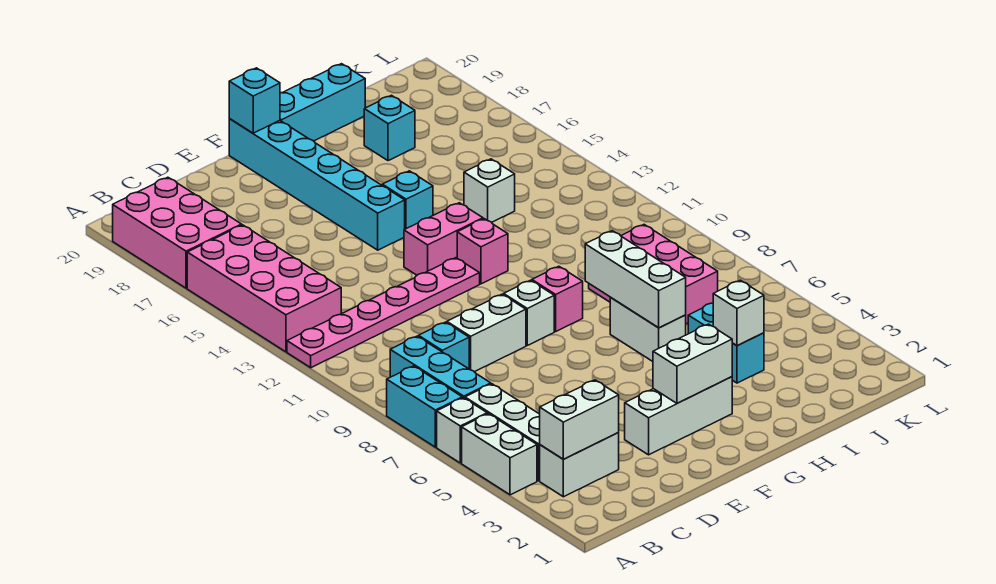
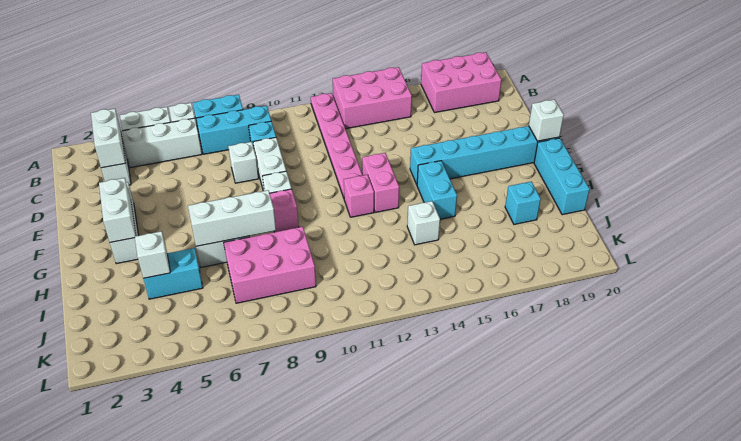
pink 2x4 brick [187,225,341,352] -> pink 2x3 brick [333,67,412,129]
none -> white 1x1 brick [228,142,259,183]
cyan 1x1 brick [229,68,280,133] -> white 1x1 brick [529,100,564,141]
cyan 1x1 brick [382,171,433,229] -> cyan 1x2 brick [417,161,457,219]

